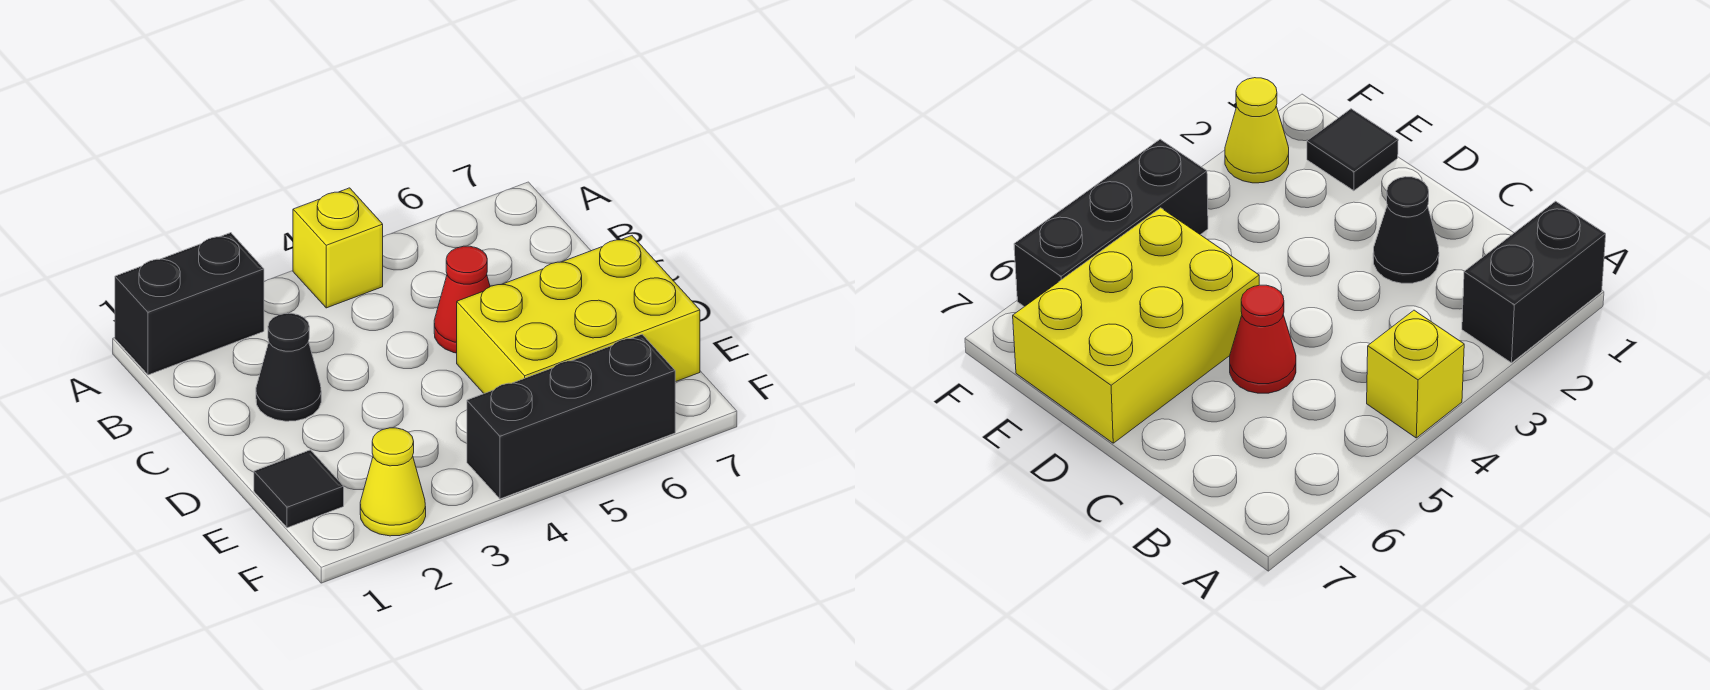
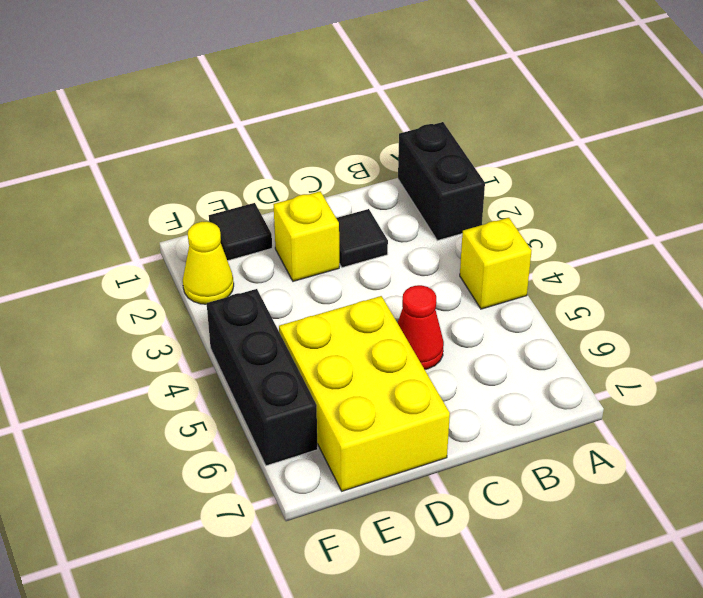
black 1x1 cone [256,313,321,421] -> black 1x1 tile [336,209,388,268]
none -> yellow 1x1 brick [274,191,339,281]

